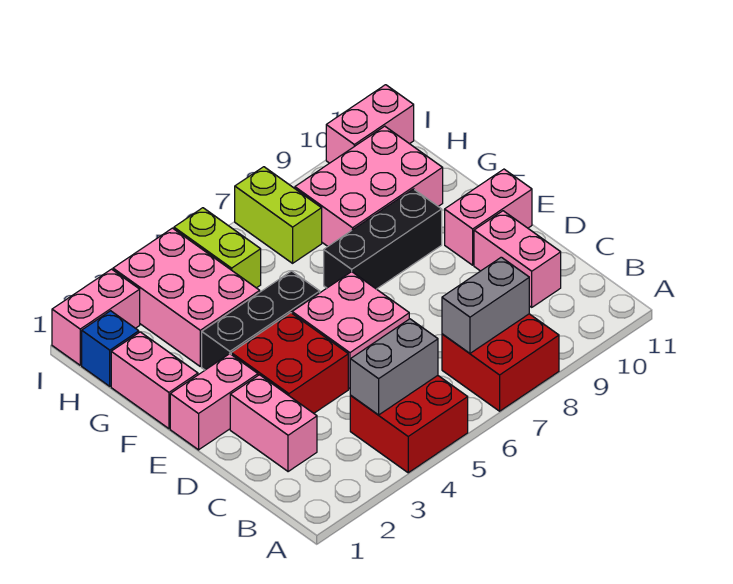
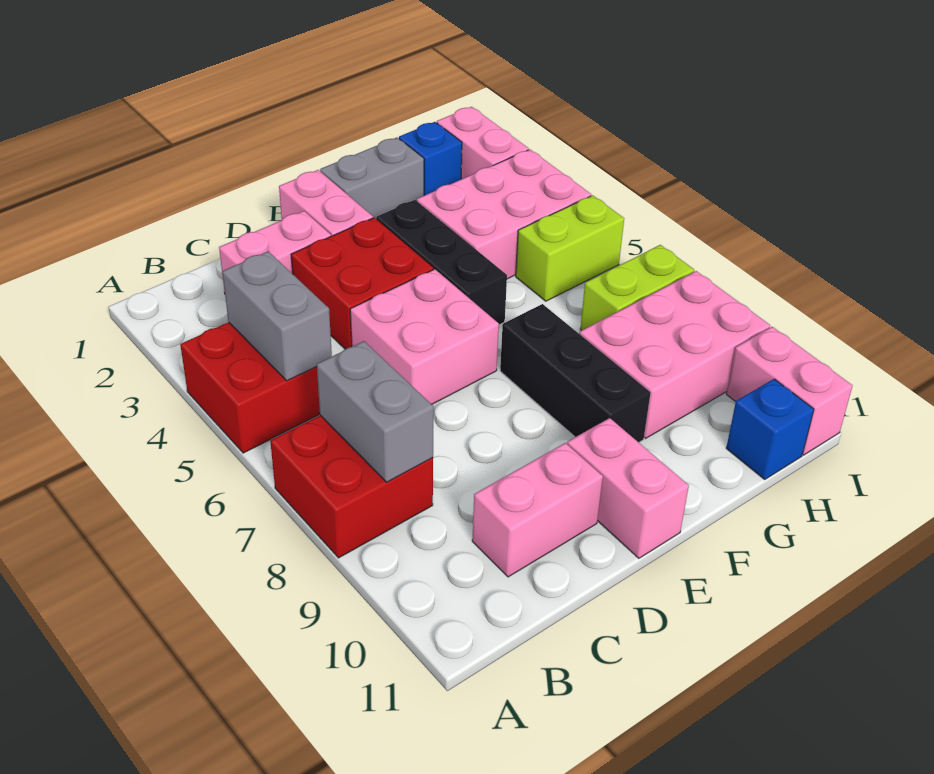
pink 1x2 brick [111,332,198,429] -> grey 1x2 brick [320,138,424,218]
pink 2x3 brick [295,126,443,246] -> pink 2x3 brick turned to [579,271,770,438]
none -> blue 1x1 brick [726,379,814,479]

